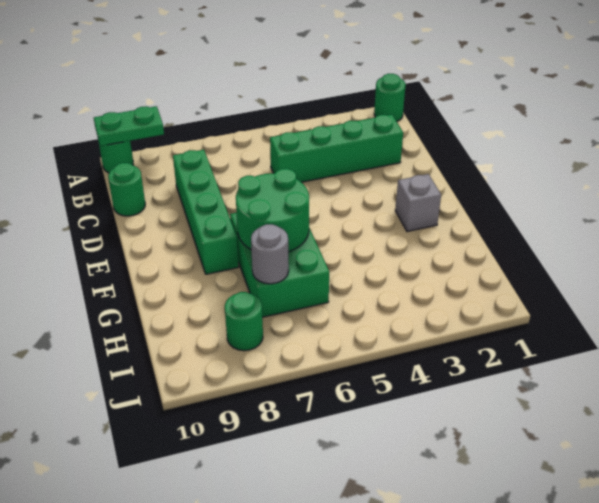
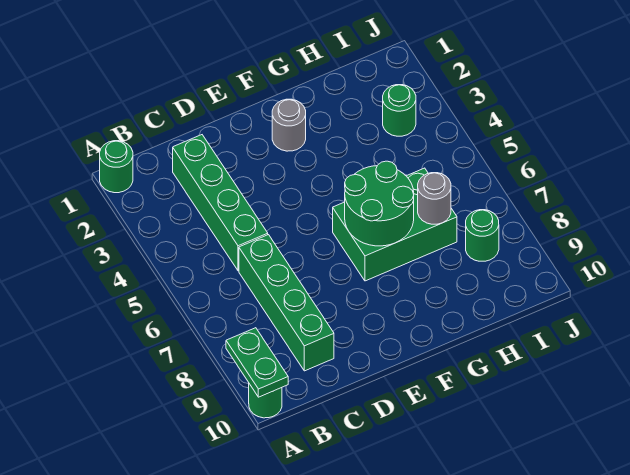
green 1x4 brick [173,150,239,274] -> green 1x4 brick turned to [239,235,334,371]
green 1x1 round brick [108,163,145,216] -> green 1x1 round brick moved to [383,85,416,136]
grey 1x1 brick [395,174,441,232] -> grey 1x1 round brick [272,99,306,151]

